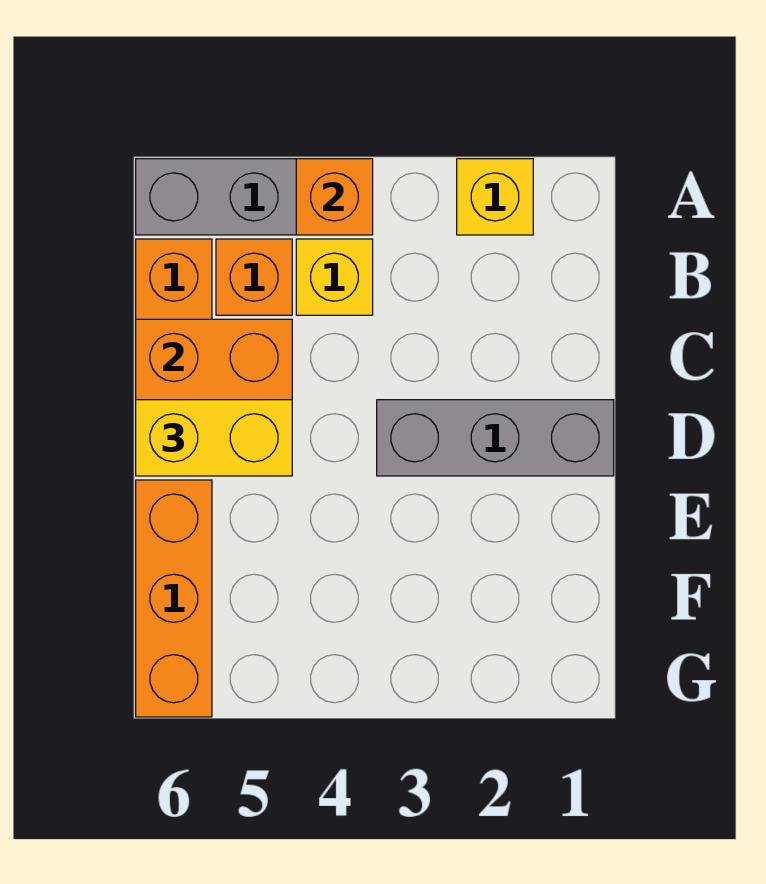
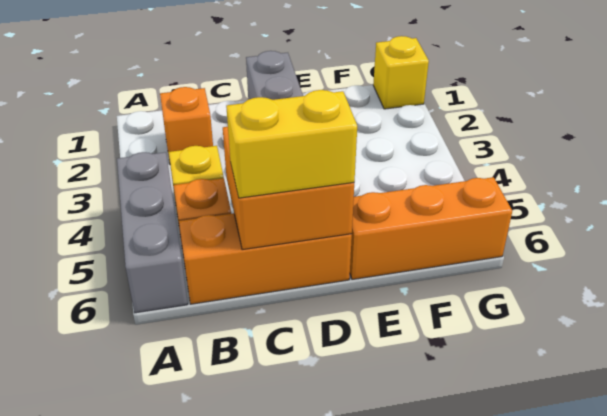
yellow 1x1 brick [457,159,533,235] -> yellow 1x1 brick moved to [373,36,429,109]
orange 1x1 brick [296,159,373,235] -> orange 1x1 brick moved to [160,87,213,162]
yellow 1x2 brick [136,400,292,476] -> yellow 1x2 brick turned to [226,90,357,198]

